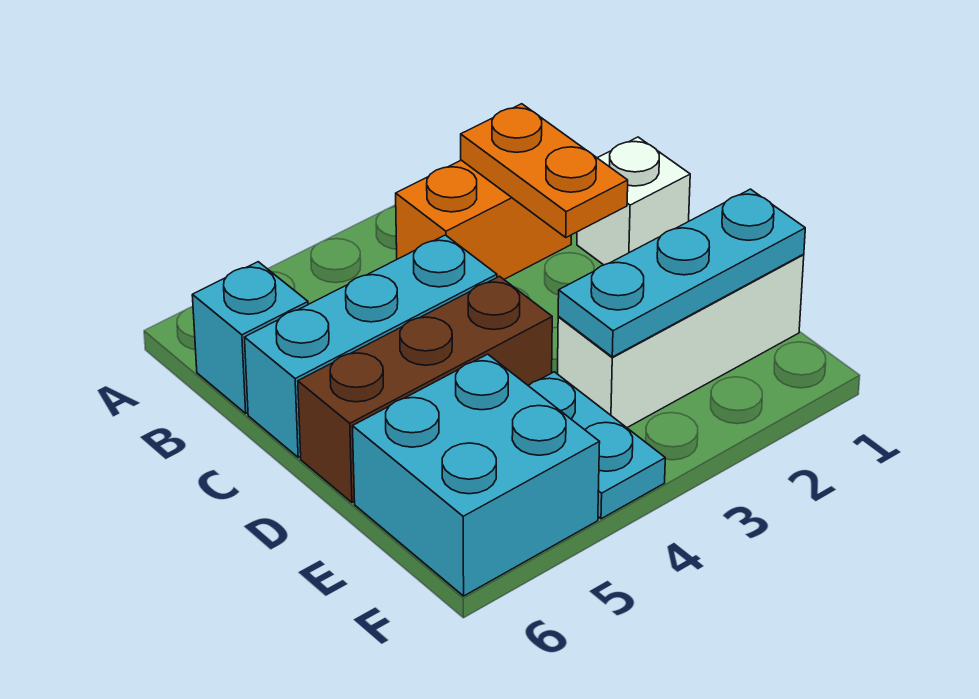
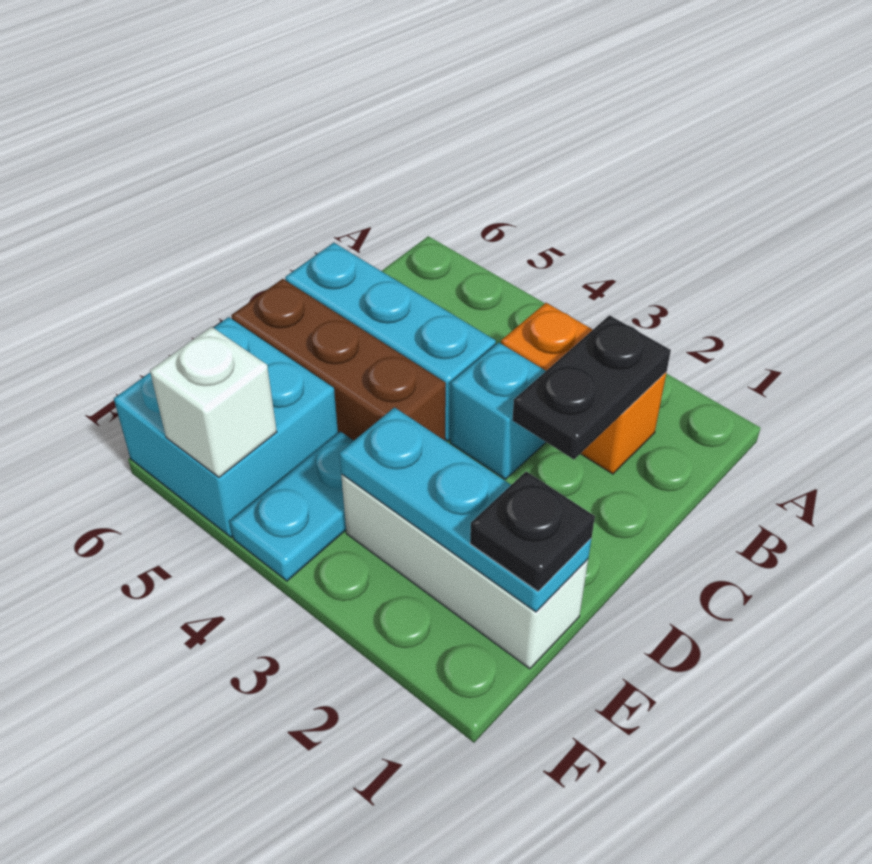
orange 1x2 plate [461,104,628,237] -> black 1x2 plate [512,315,671,459]
cyan 1x1 brick [192,262,308,413] -> cyan 1x1 brick moved to [450,342,546,479]
white 1x1 brick [577,137,690,265] -> white 1x1 brick moved to [150,327,277,477]
none -> black 1x1 plate [470,471,595,591]

